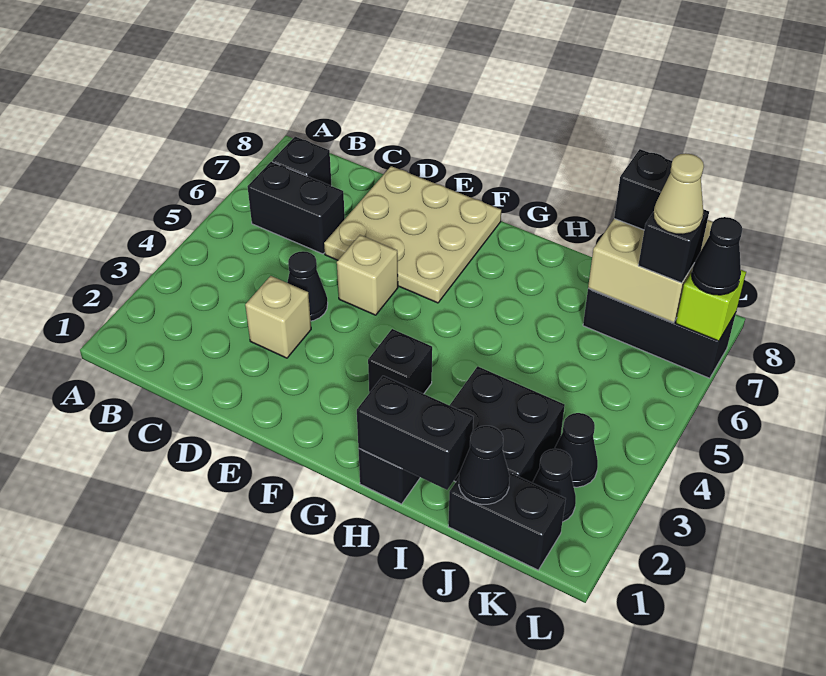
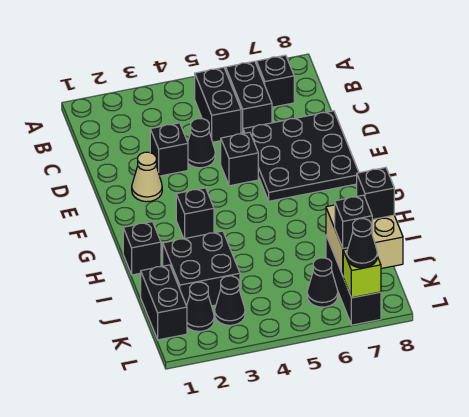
tan 1x1 brick [245,276,311,358] -> black 1x1 brick [150,123,188,176]
tan 3x3 plate [324,166,501,303] -> black 3x3 plate [243,111,359,201]
tan 1x1 brick [337,235,398,315] -> black 1x1 brick [221,132,258,186]
black 1x2 brick [357,376,473,490] -> black 1x2 brick moved to [195,67,241,142]
black 1x1 cone [459,426,510,504] -> black 1x1 cone moved to [307,258,338,307]
tan 1x1 cone [653,153,704,234] -> tan 1x1 cone moved to [132,152,162,202]

